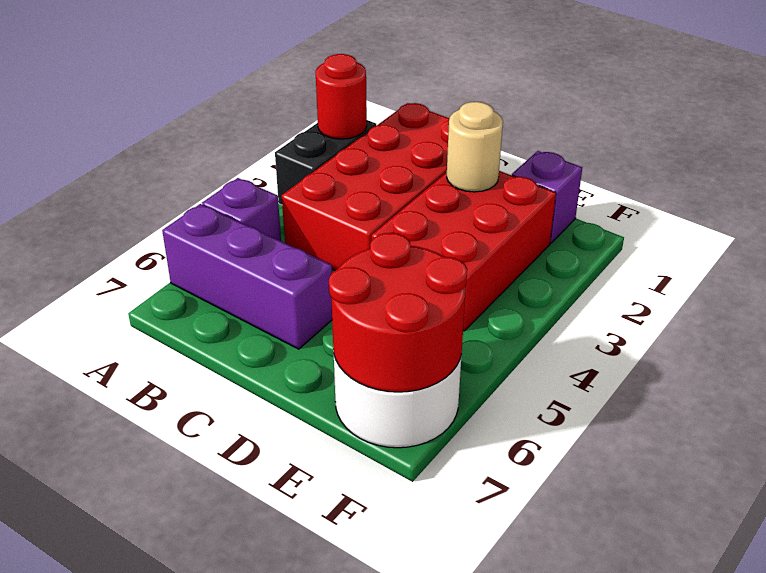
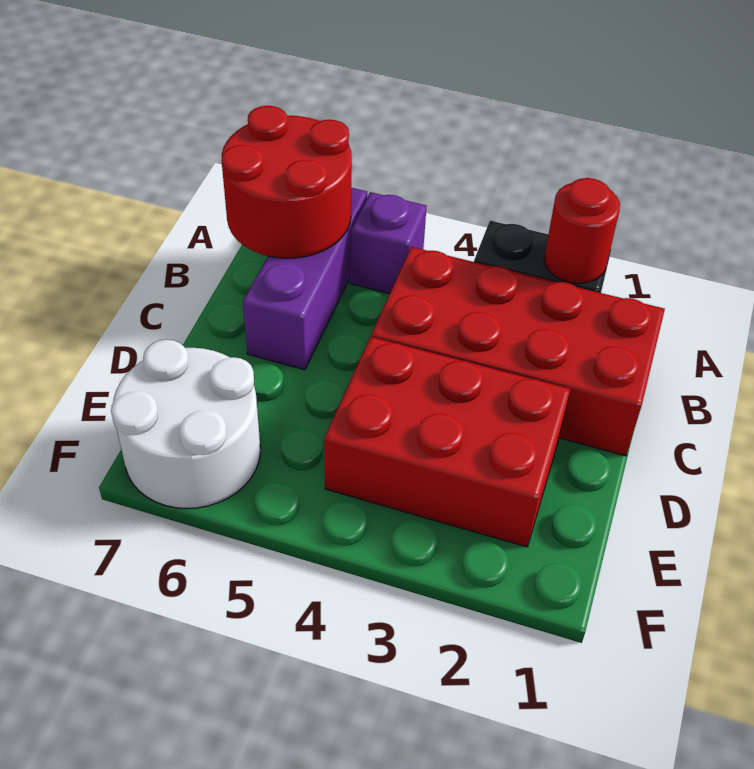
tan 1x1 round brick [447,102,503,192] -> none
purple 1x1 brick [512,151,582,243] -> none
red 2x2 round brick [329,233,467,392] -> red 2x2 round brick moved to [222,106,352,258]

